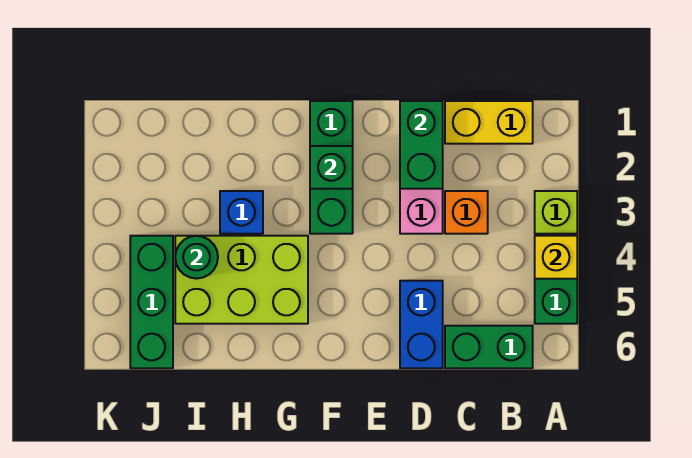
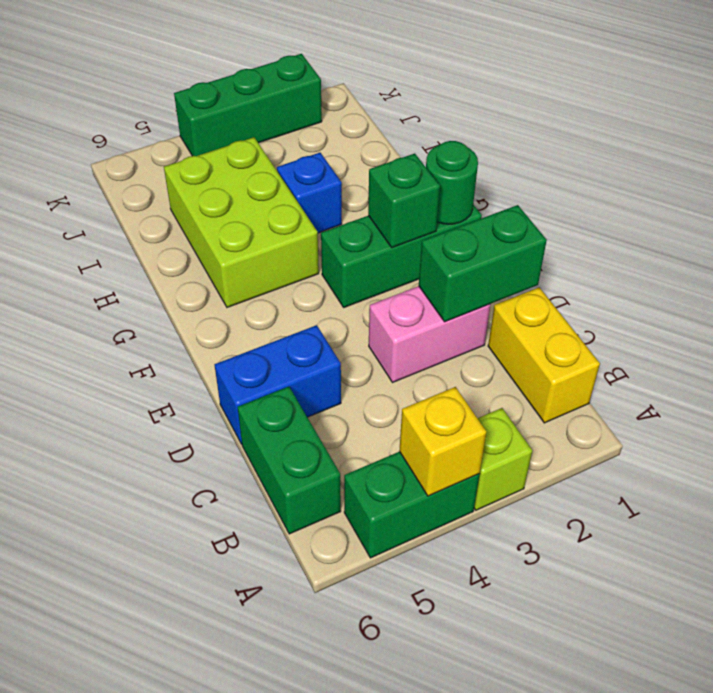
orange 1x1 brick [445,191,488,234] -> none
green 1x1 round brick [175,236,218,279] -> green 1x1 round brick moved to [426,141,478,224]
green 1x3 brick [130,236,173,368] -> green 1x3 brick moved to [174,54,322,156]

